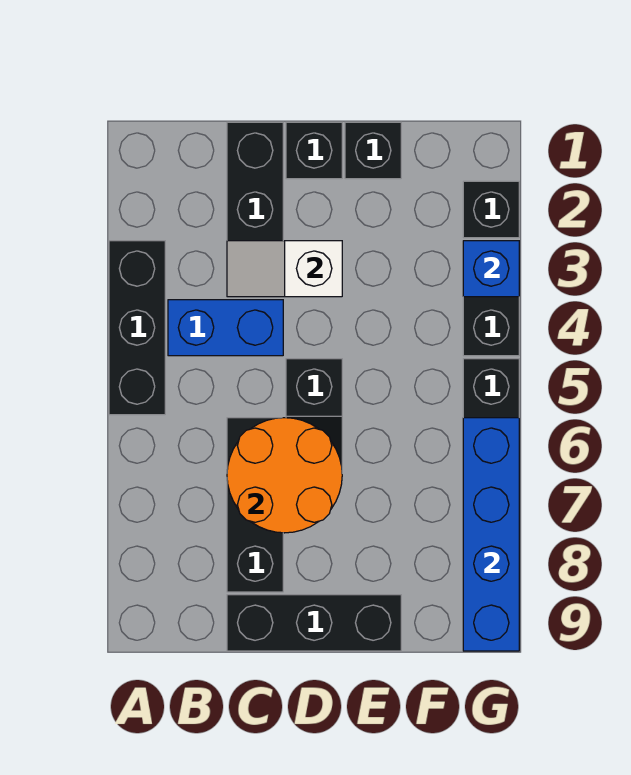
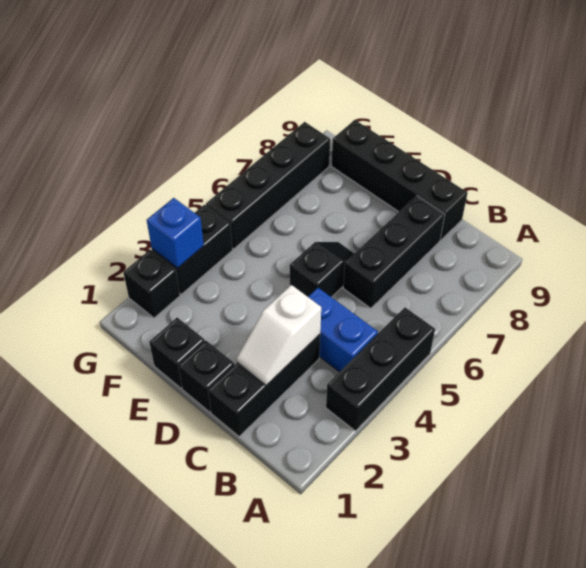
white 1x2 slope [227,241,342,297] -> white 1x2 slope turned to [237,285,321,385]
orange 2x2 round brick [227,418,342,533] -> none
black 1x3 brick [227,595,401,651] -> black 1x4 brick [332,120,468,240]
blue 1x4 brick [463,418,519,651] -> none

